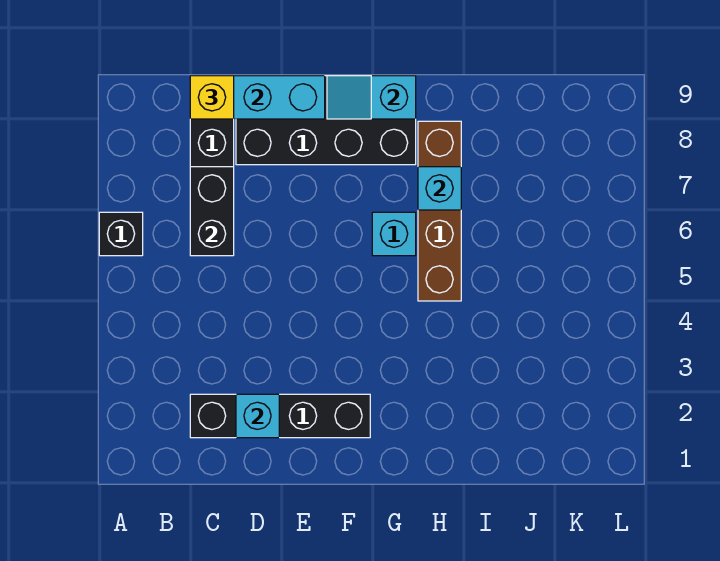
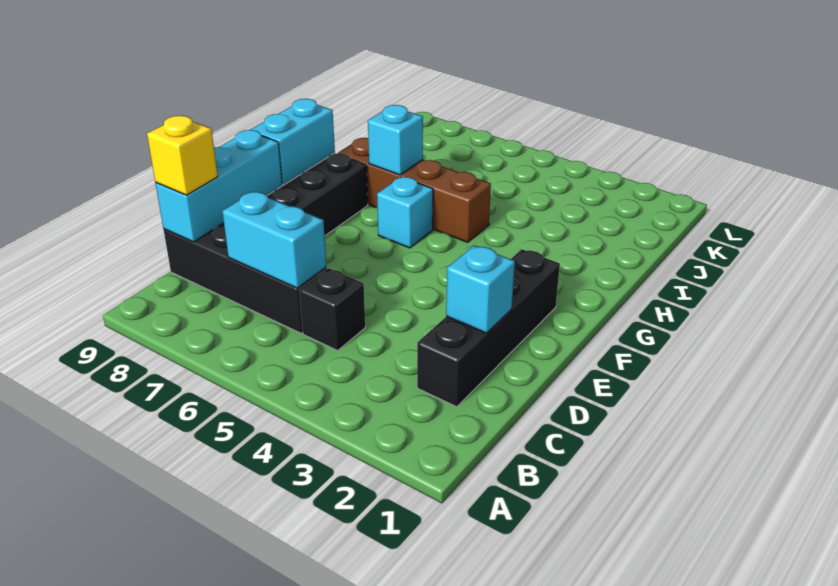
black 1x1 brick [99,212,143,256] -> black 1x1 brick moved to [299,268,365,351]
black 1x2 brick [190,167,234,256] -> cyan 1x2 brick [222,192,327,288]
cyan 1x2 slope [327,76,416,119] -> cyan 1x2 brick [250,99,335,185]

